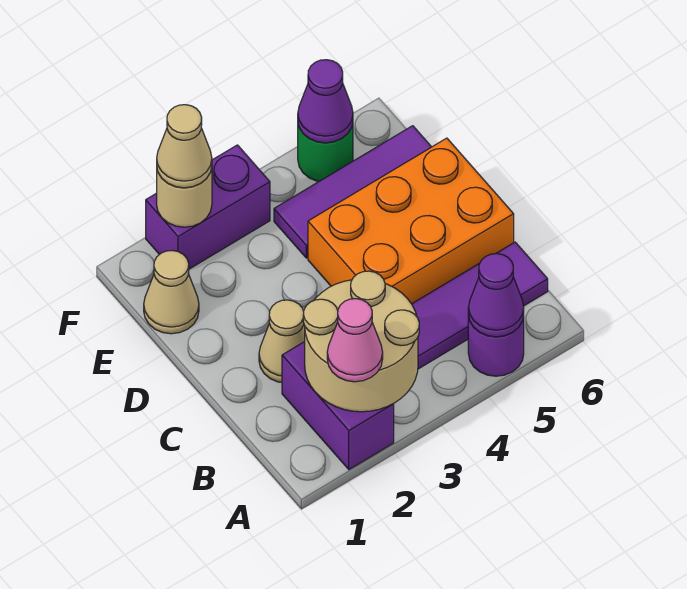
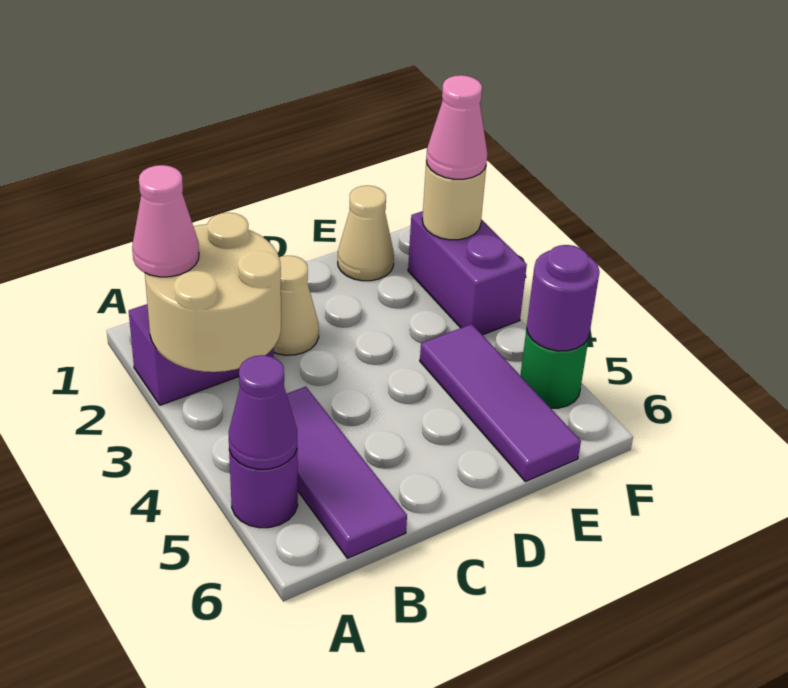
orange 2x3 brick [308,138,514,304] -> none
tan 1x1 cone [157,105,212,188] -> pink 1x1 cone [426,75,488,179]
purple 1x1 cone [298,60,353,143] -> purple 1x1 round brick [527,245,600,351]

